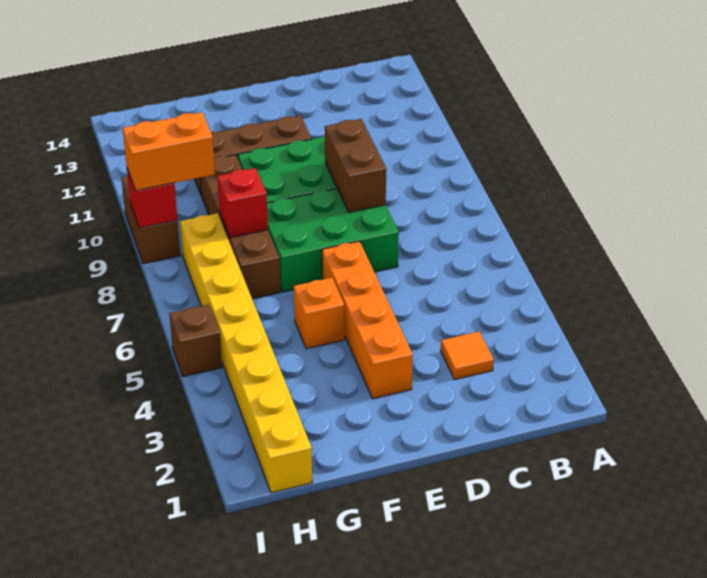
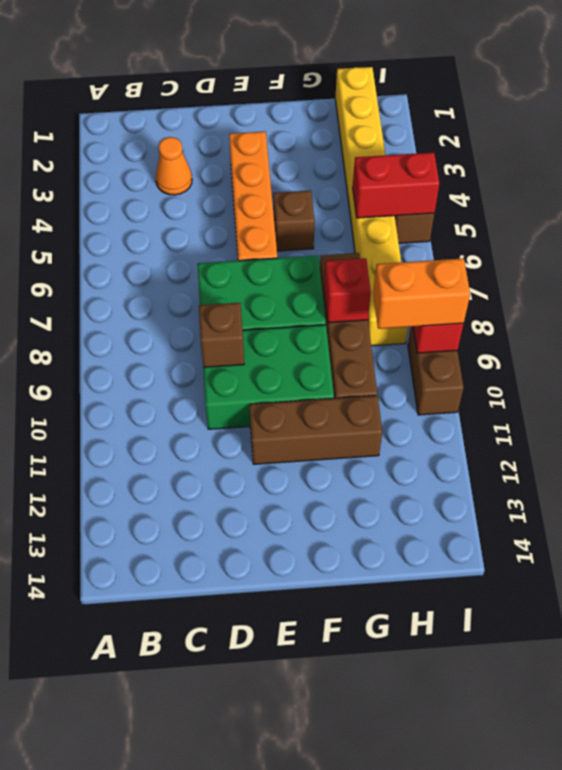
orange 1x1 tile [441,332,494,380] -> orange 1x1 cone [156,137,192,195]
brown 1x2 brick [325,119,386,212] -> brown 1x1 brick [199,303,244,367]
orange 1x1 brick [294,278,345,349] -> brown 1x1 brick [273,190,315,251]
none -> red 1x2 brick [353,152,439,218]

